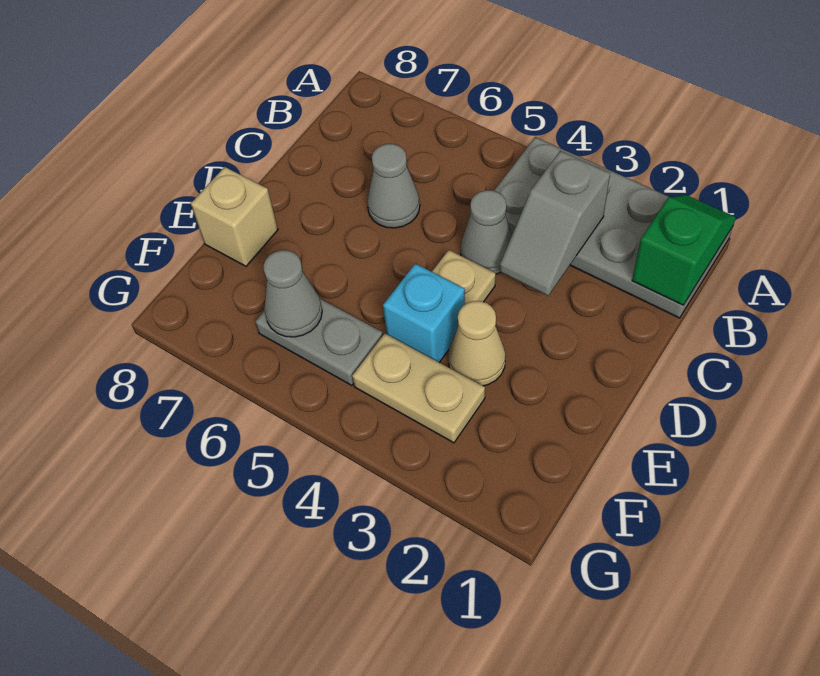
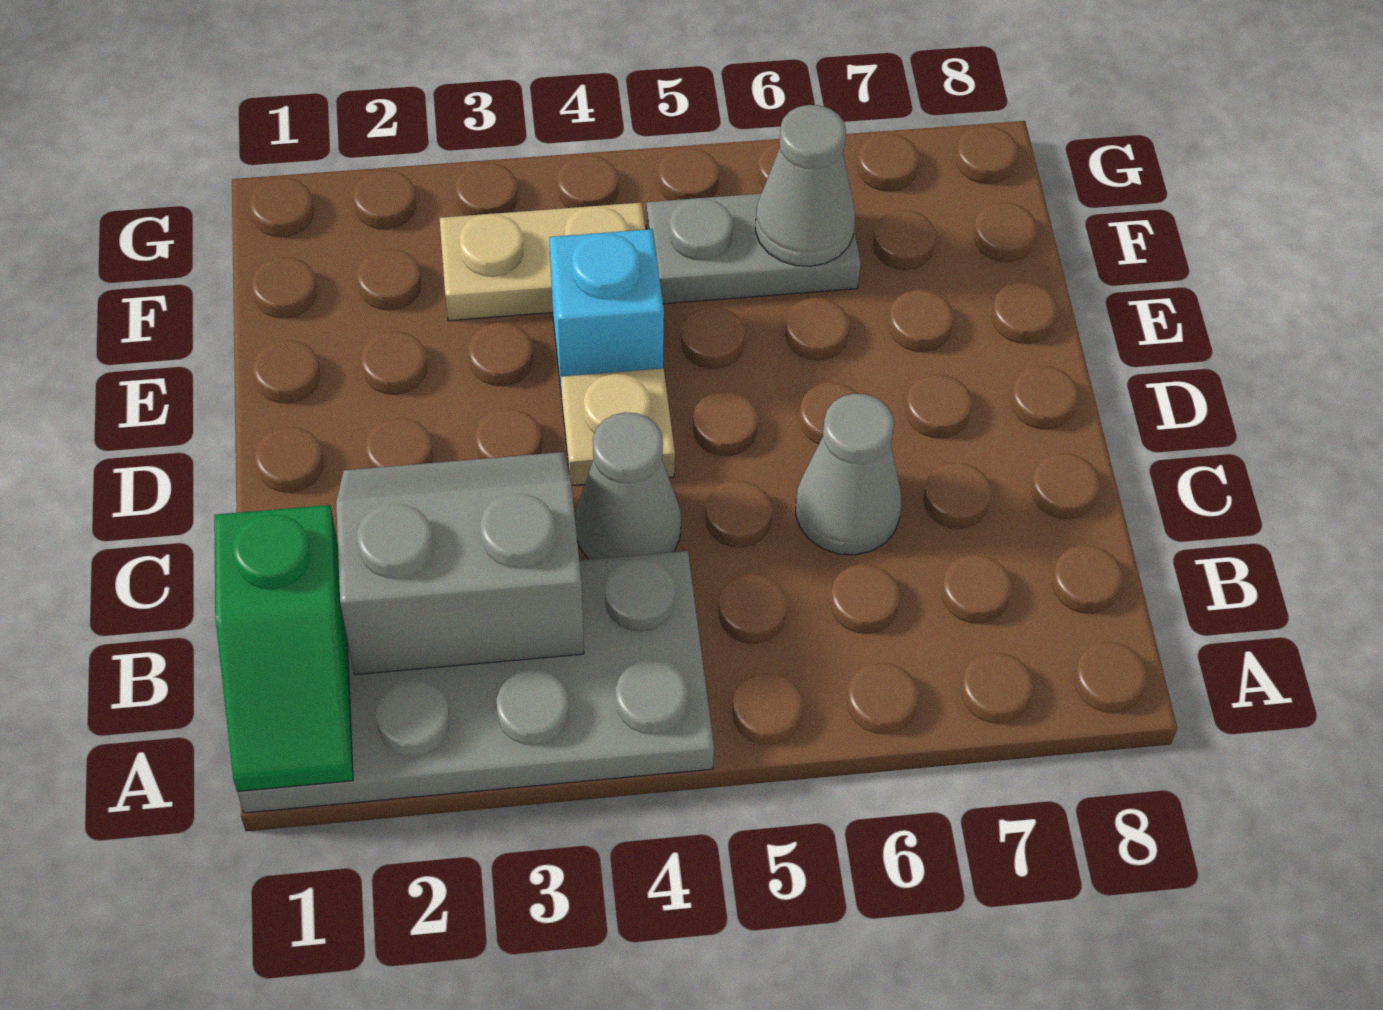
grey 1x2 slope [500,151,610,296] -> grey 2x2 slope [336,452,584,675]
tan 1x1 cone [448,301,505,386] -> none
tan 1x1 brick [191,167,278,266] -> none

